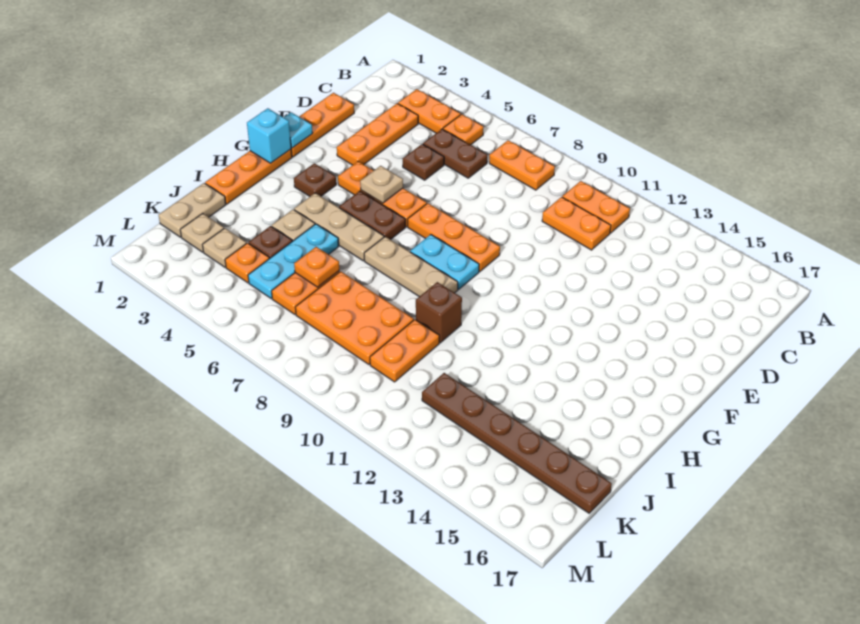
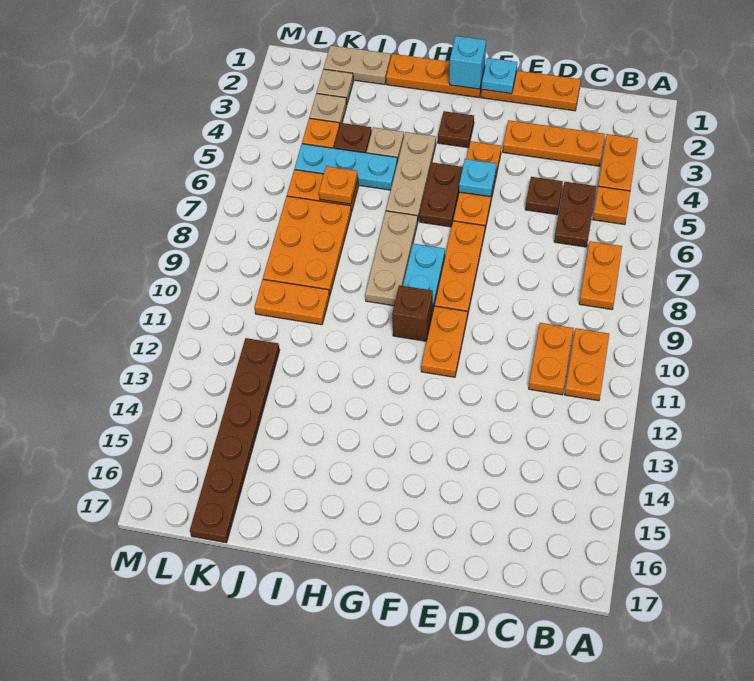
tan 1x1 plate [360,166,403,203] -> cyan 1x1 plate [459,159,496,197]
none -> orange 1x2 plate [421,306,467,377]
brown 1x1 brick [416,282,462,343] -> brown 1x1 brick moved to [392,285,433,341]

